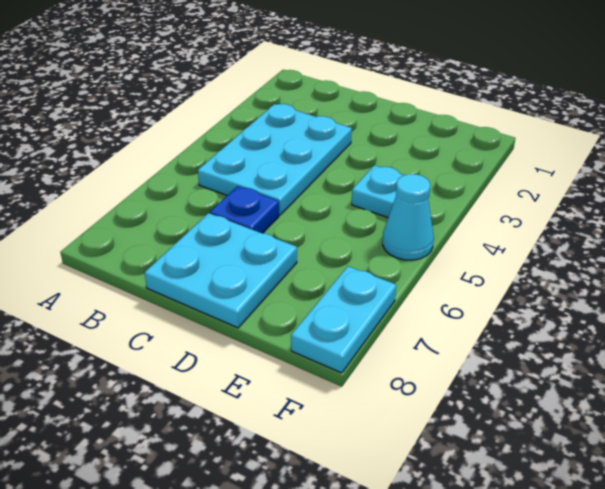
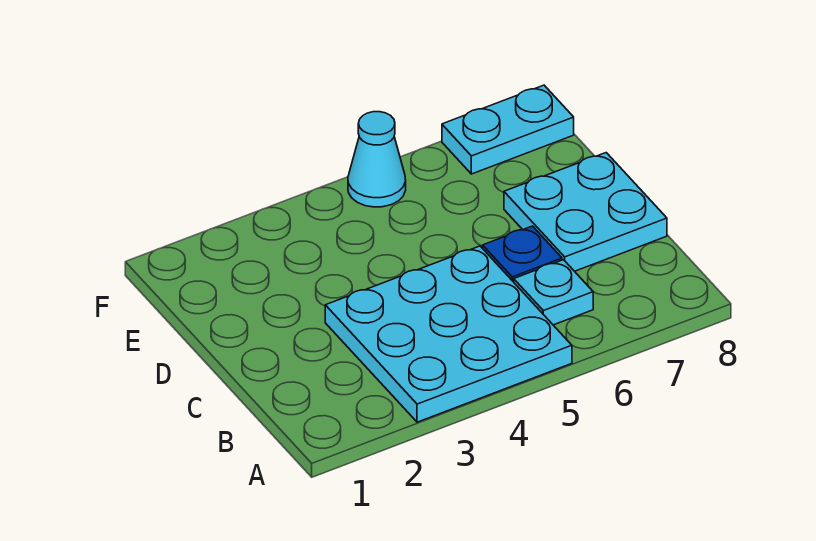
cyan 2x3 plate [198,104,352,215] -> cyan 3x3 plate [325,246,572,422]
cyan 1x1 plate [352,165,404,218] -> cyan 1x1 plate moved to [514,260,593,325]

